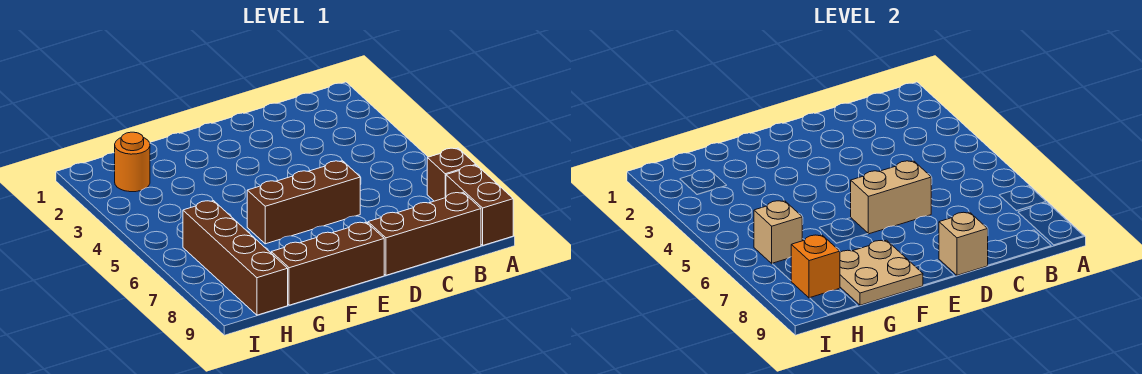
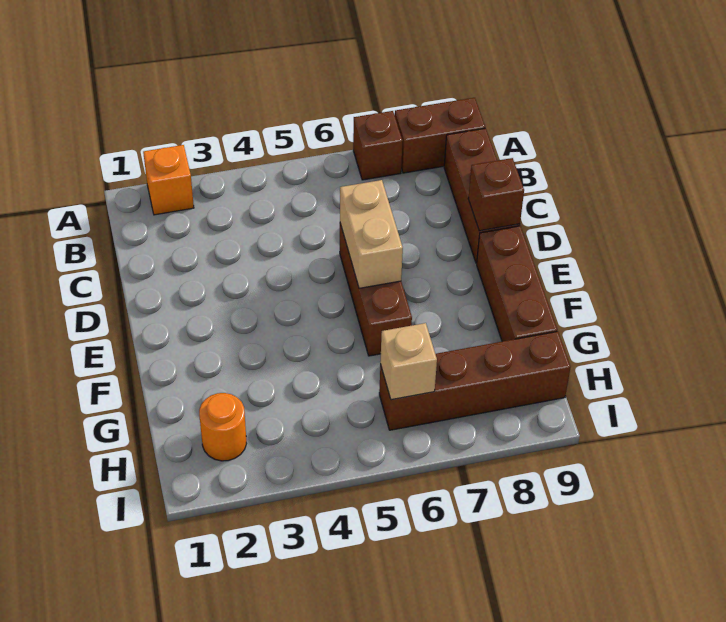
tan 1x1 brick [939,212,988,275] -> brown 1x1 brick [468,158,524,231]
tan 2x2 plate [840,240,923,305] -> none
orange 1x1 brick [791,235,840,298] -> orange 1x1 brick moved to [143,145,194,215]

